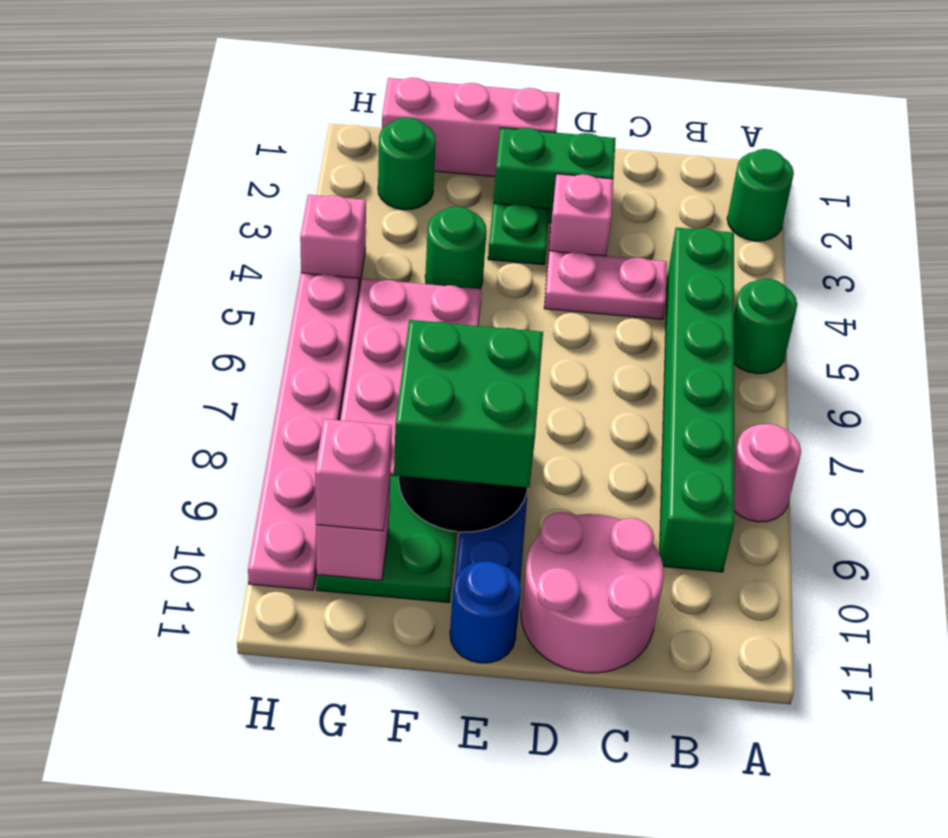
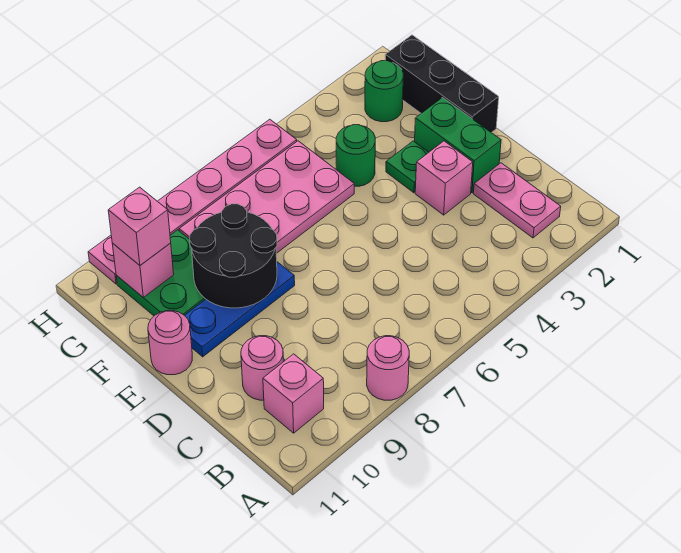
green 1x1 round brick [727,149,794,241] -> none
green 1x1 round brick [734,279,797,374] -> none
green 1x6 brick [660,227,734,572] -> none
pink 1x2 plate [544,251,667,319] -> pink 1x2 plate moved to [473,163,561,238]
pink 2x2 round brick [521,512,664,673] -> pink 1x1 round brick [241,336,283,400]
pink 1x3 brick [382,78,559,177] -> black 1x3 brick [385,35,499,133]
green 2x2 brick [394,320,543,488] -> none
blue 1x1 round brick [450,561,521,663] -> pink 1x1 round brick [148,311,192,375]
pink 1x1 brick [300,195,366,290] -> pink 1x1 brick moved to [263,354,324,433]

